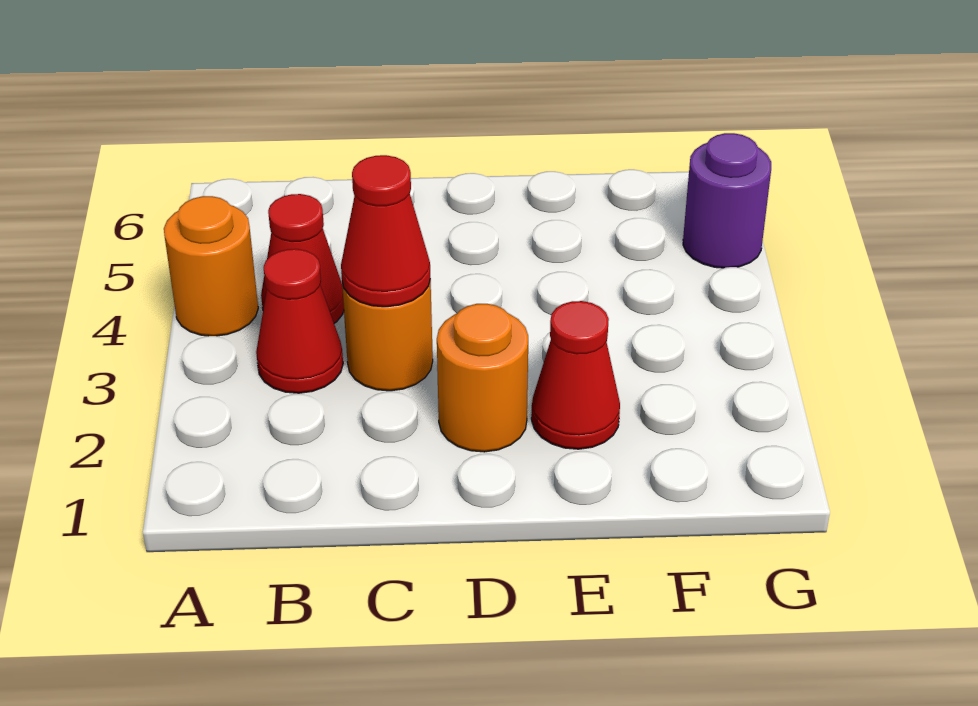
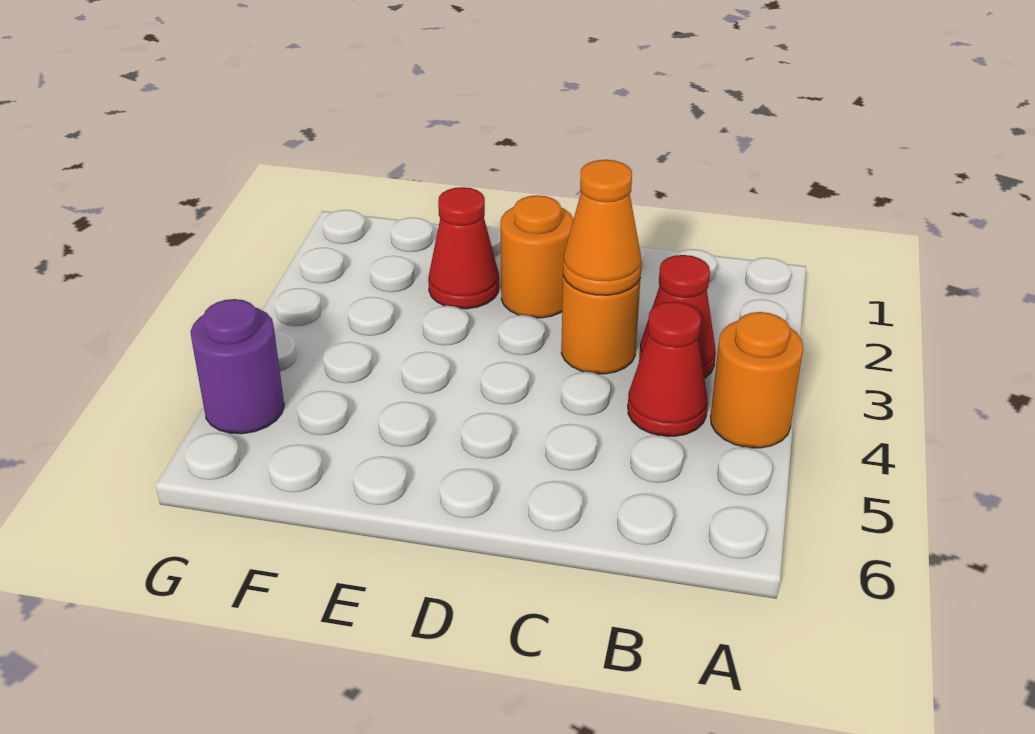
red 1x1 cone [341,155,430,307] -> orange 1x1 cone [563,160,642,295]

